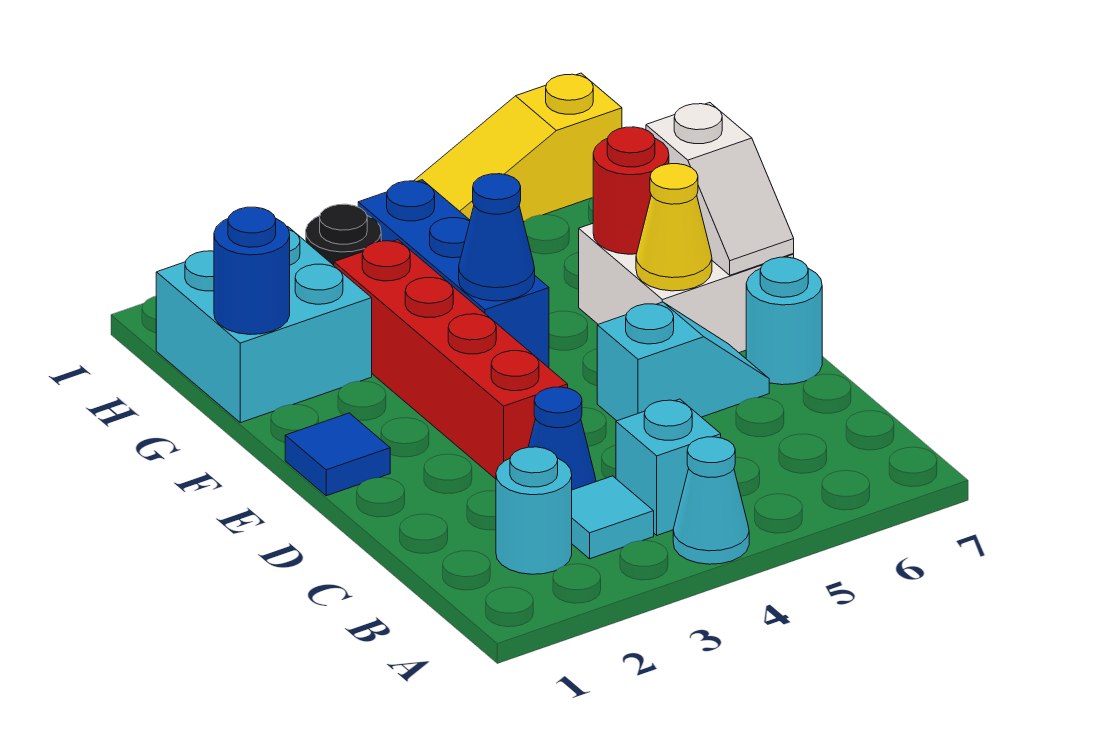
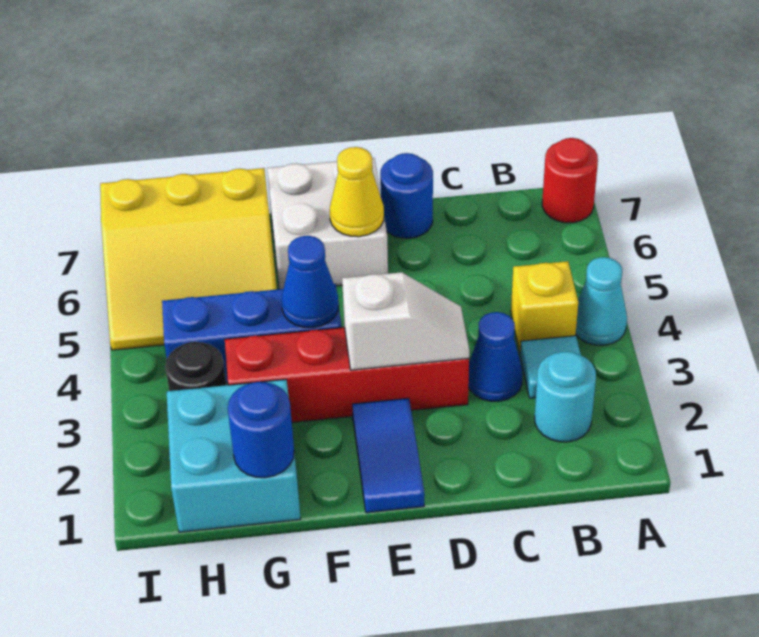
cyan 1x1 brick [616,399,721,535] -> yellow 1x1 brick [511,261,578,352]
cyan 1x2 slope [597,302,769,421] -> none
cyan 1x1 round brick [746,257,822,385] -> blue 1x1 round brick [380,153,433,238]
blue 1x1 tile [285,413,390,496] -> blue 1x2 tile [352,398,424,513]
white 1x2 slope [646,103,794,275] -> white 1x2 slope moved to [342,272,469,370]
red 1x1 round brick [593,127,669,254] -> red 1x1 round brick moved to [542,138,598,223]
yellow 1x3 slope [414,73,622,222] -> yellow 3x3 slope [100,168,277,350]

